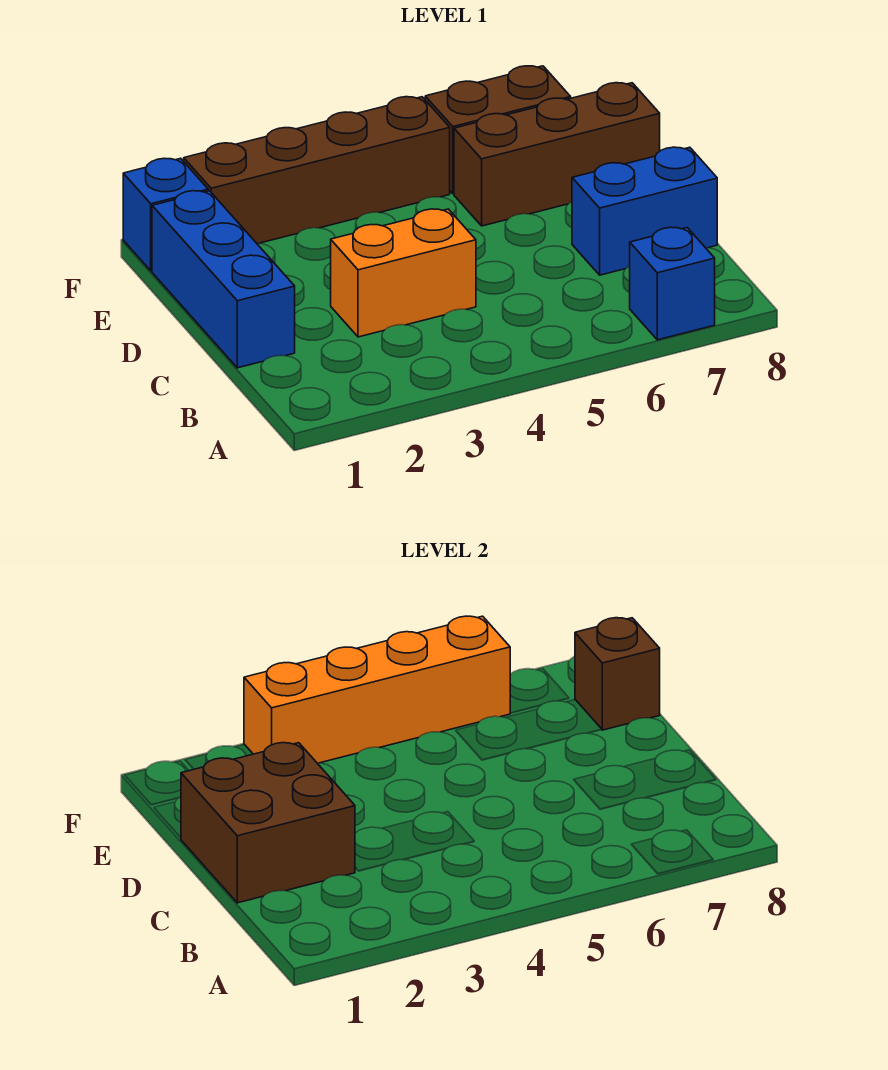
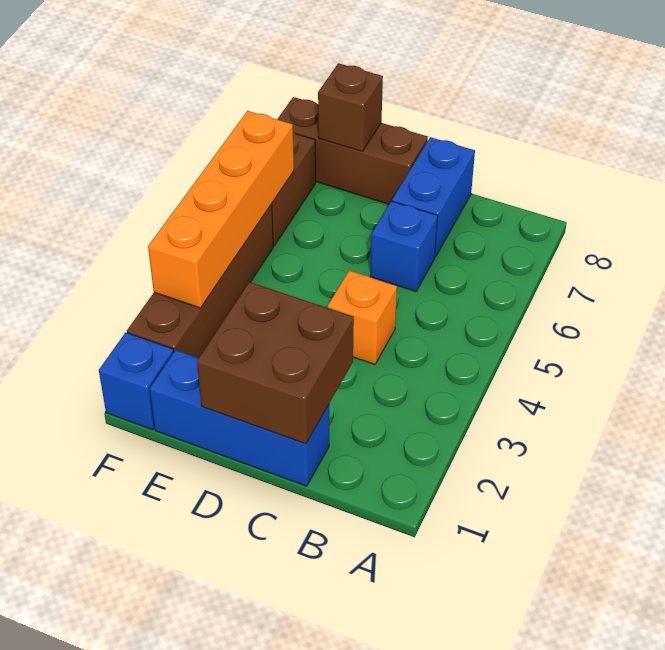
blue 1x1 brick [630,227,715,340] -> blue 1x1 brick moved to [370,201,438,292]
orange 1x2 brick [331,209,476,337] -> orange 1x1 brick [328,271,397,364]
brown 1x3 brick [454,83,660,226] -> brown 1x3 brick turned to [277,97,428,204]

